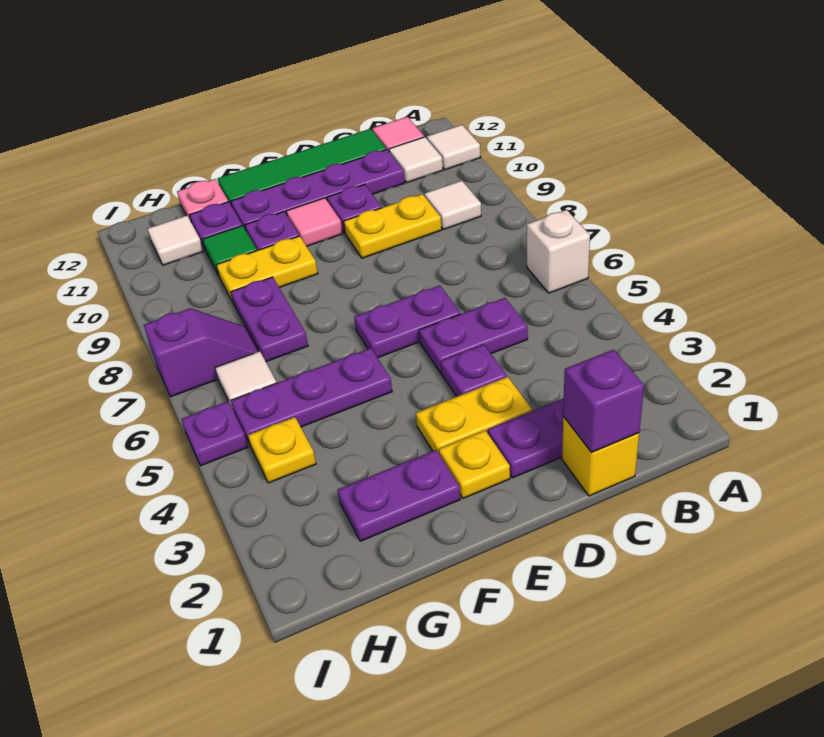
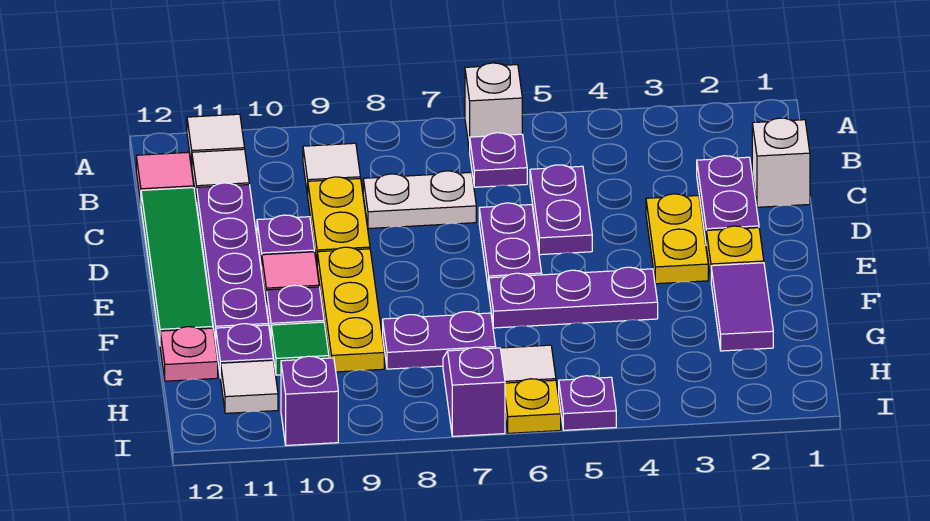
yellow 1x1 brick [562,417,639,496] -> white 1x1 brick [752,118,810,207]
purple 1x1 brick [563,350,644,452] -> purple 1x1 brick moved to [281,356,338,445]
none -> white 1x2 plate [363,171,476,229]
purple 1x1 plate [441,345,507,397] -> purple 1x1 plate moved to [470,133,527,187]
purple 1x2 plate [337,450,460,541] -> purple 1x2 tile [711,263,773,351]
purple 1x3 plate [231,348,392,446] -> purple 1x3 plate turned to [489,267,658,328]
yellow 1x2 plate [217,236,318,303] -> yellow 1x3 plate [317,247,384,372]
yellow 1x1 plate [248,417,316,483] -> yellow 1x1 plate moved to [505,379,561,433]

